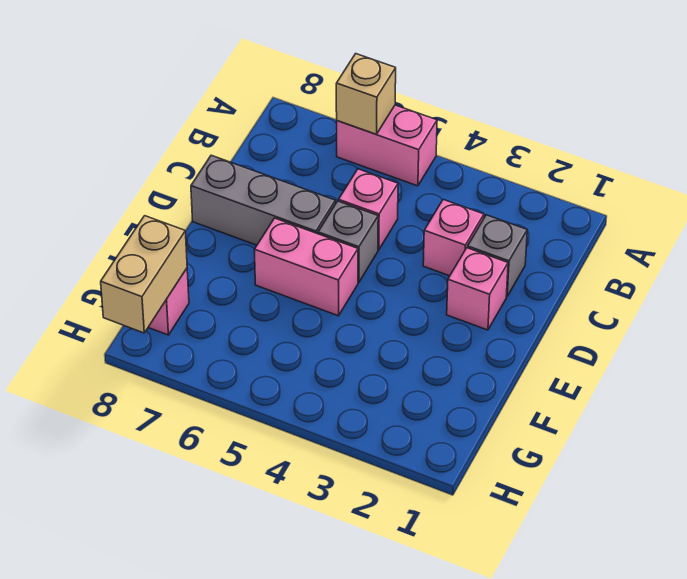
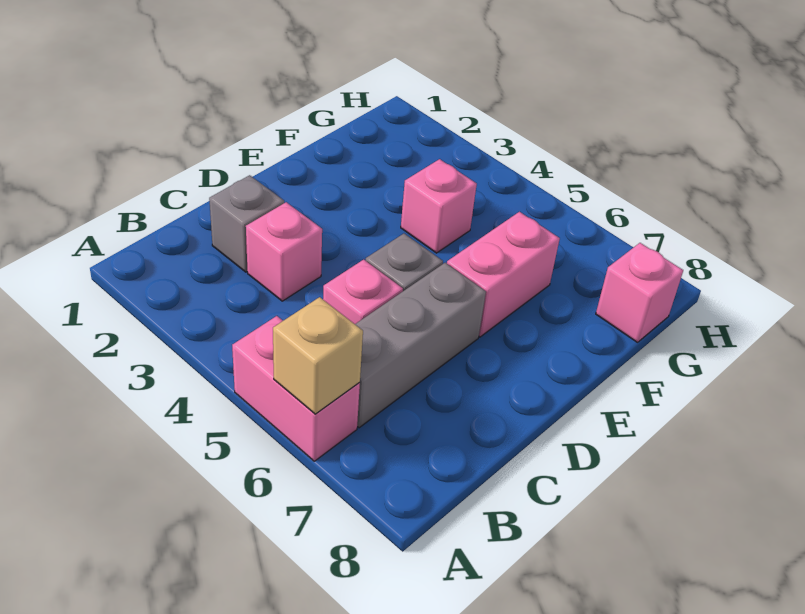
pink 1x1 brick [447,248,508,330] -> pink 1x1 brick moved to [401,159,477,253]
grey 1x3 brick [191,155,336,245] -> grey 1x3 brick turned to [355,263,486,428]
pink 1x2 brick [254,218,358,316] -> pink 1x2 brick turned to [447,212,560,337]
tan 1x2 brick [101,216,187,333] -> none

